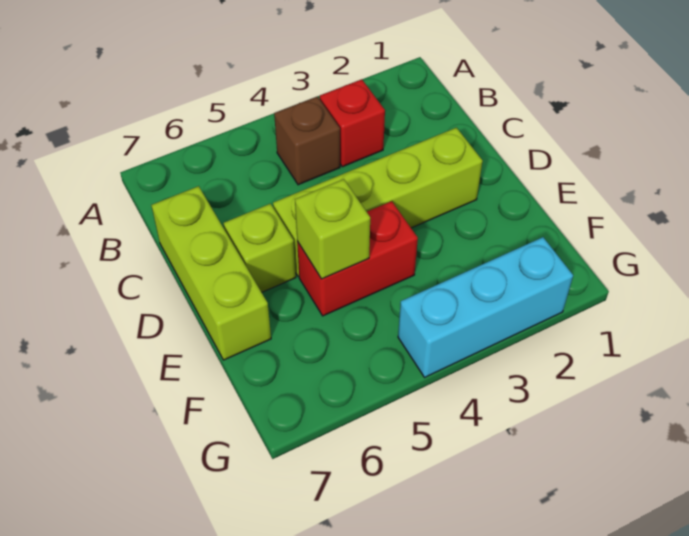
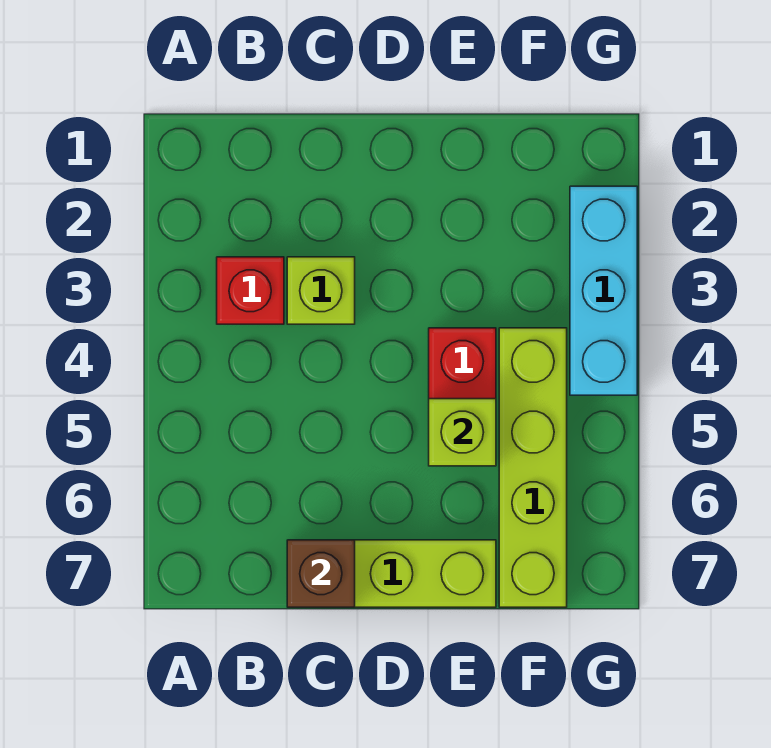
brown 1x1 brick [274,96,340,185] -> brown 1x1 brick moved to [287,540,355,607]
lime 1x4 brick [273,128,483,276] -> lime 1x4 brick moved to [499,328,567,607]
lime 1x1 brick [224,204,296,292] -> lime 1x1 brick moved to [287,257,355,324]

